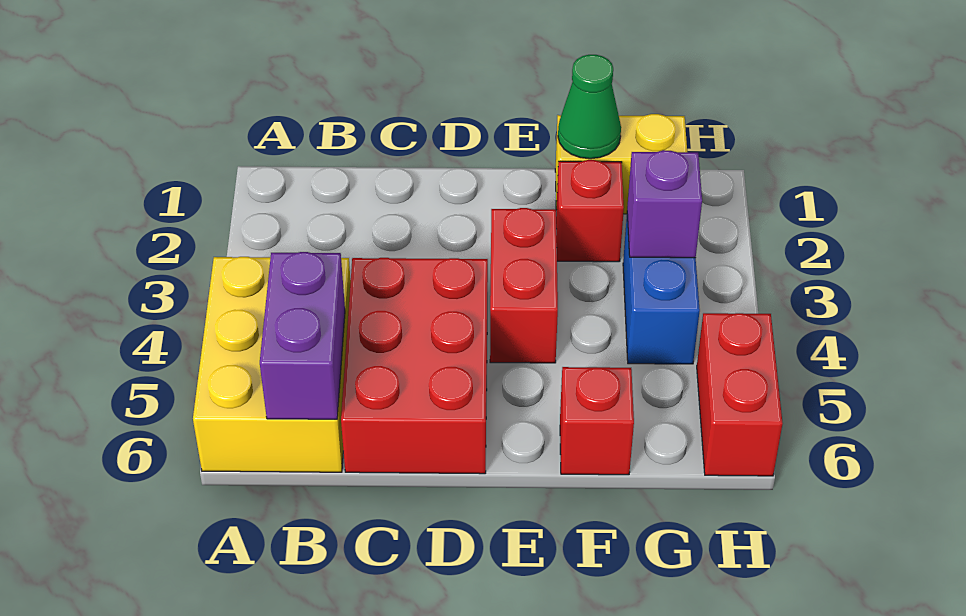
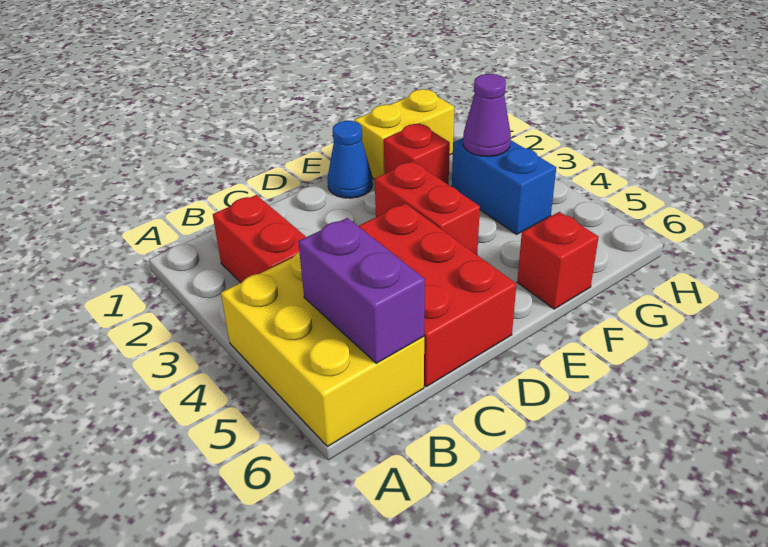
none -> blue 1x1 cone [327,121,373,198]
green 1x1 cone [558,55,621,159] -> none
purple 1x1 brick [627,150,702,258] -> purple 1x1 cone [463,74,511,157]
red 1x2 brick [697,313,783,476] -> red 1x2 brick moved to [213,195,306,282]

